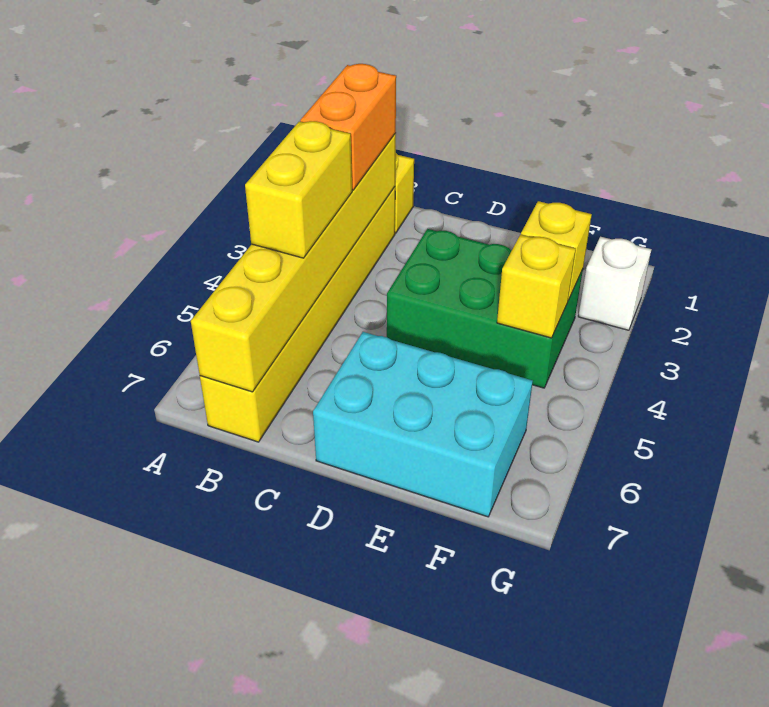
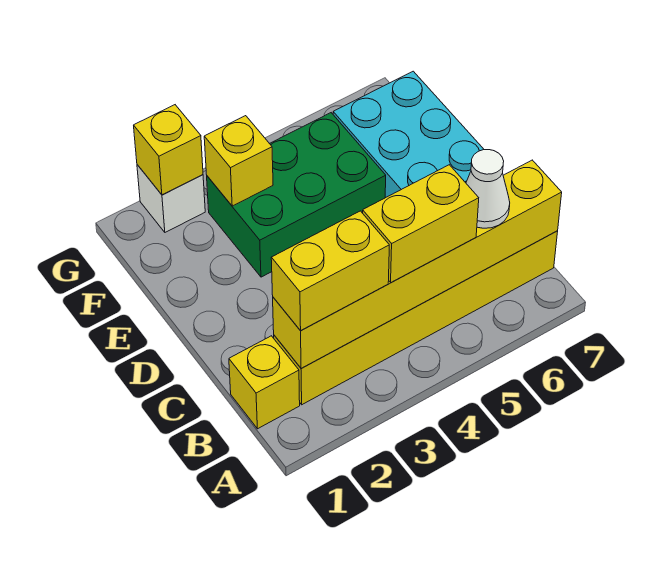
orange 1x2 brick [300,64,396,190] -> yellow 1x2 brick [271,211,389,331]
none -> white 1x1 cone [466,150,510,228]
green 2x3 brick [387,229,583,388] -> green 2x3 brick turned to [207,113,386,277]
yellow 1x1 brick [497,235,576,338] -> yellow 1x1 brick moved to [134,105,203,195]

